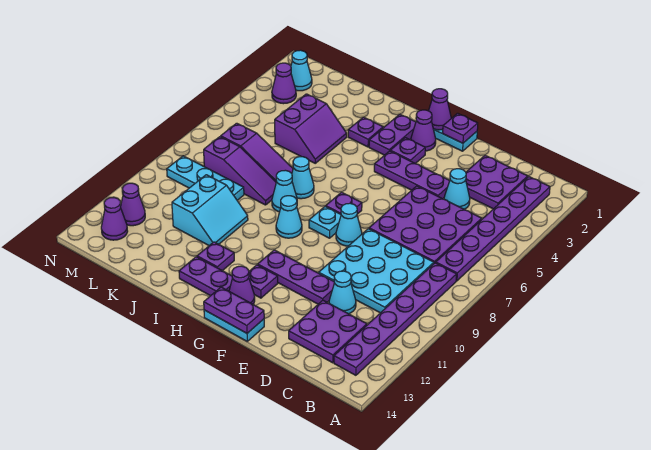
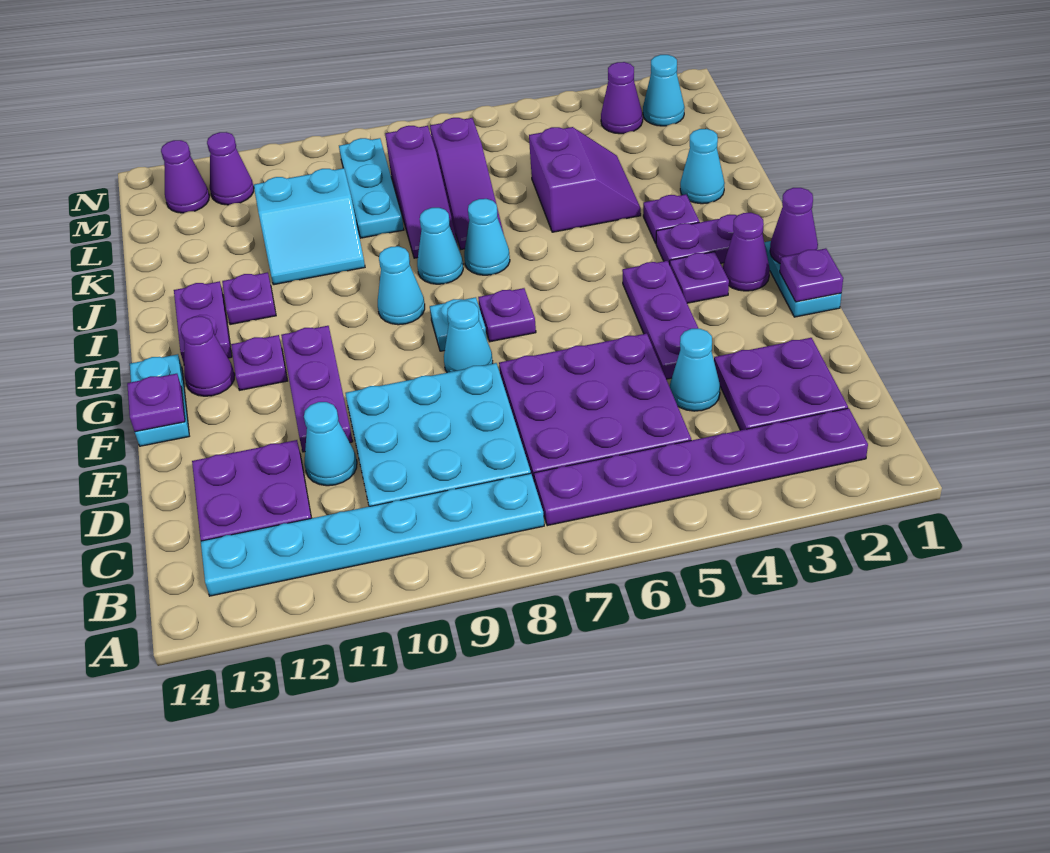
purple 1x6 plate [334,263,457,375] -> cyan 1x6 plate [201,473,544,596]
purple 1x2 plate [204,287,264,333] -> purple 1x1 plate [127,374,185,432]
none -> cyan 1x1 cone [680,129,725,204]
purple 2x2 slope [275,94,347,163] -> purple 2x2 slope turned to [529,127,641,232]

